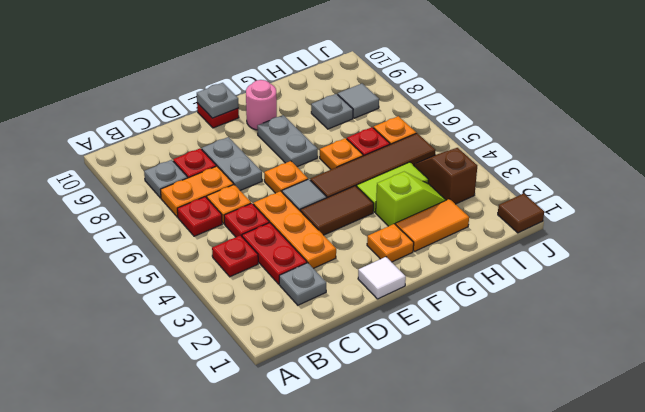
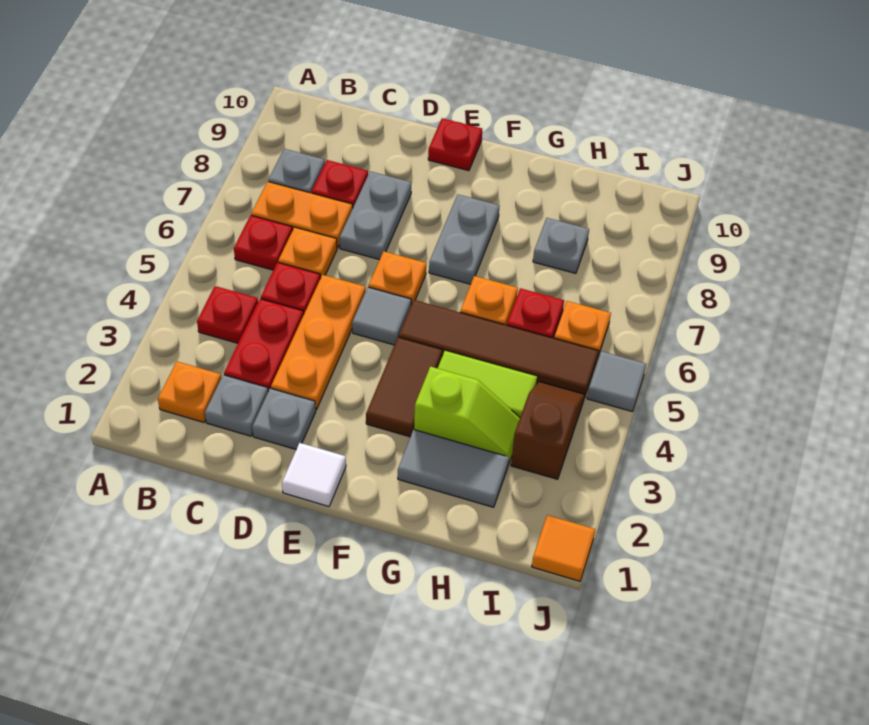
brown 1x2 tile [300,186,374,235] -> brown 1x2 tile turned to [366,337,442,437]
grey 1x1 plate [197,83,239,118] -> grey 1x1 plate moved to [252,388,316,449]
orange 1x1 plate [367,224,414,262] -> orange 1x1 plate moved to [158,362,221,422]
pink 1x1 round brick [246,80,277,130] -> none
orange 1x2 tile [396,199,469,252] -> grey 1x2 tile [398,430,509,507]
grey 1x1 tile [338,84,379,118] -> grey 1x1 tile moved to [587,351,646,412]
brown 1x1 tile [498,193,544,233] -> orange 1x1 tile [532,515,595,581]

